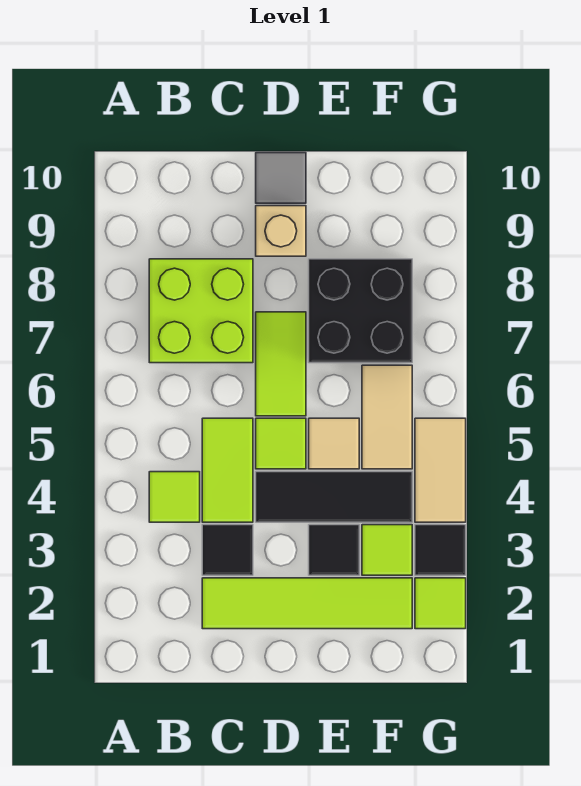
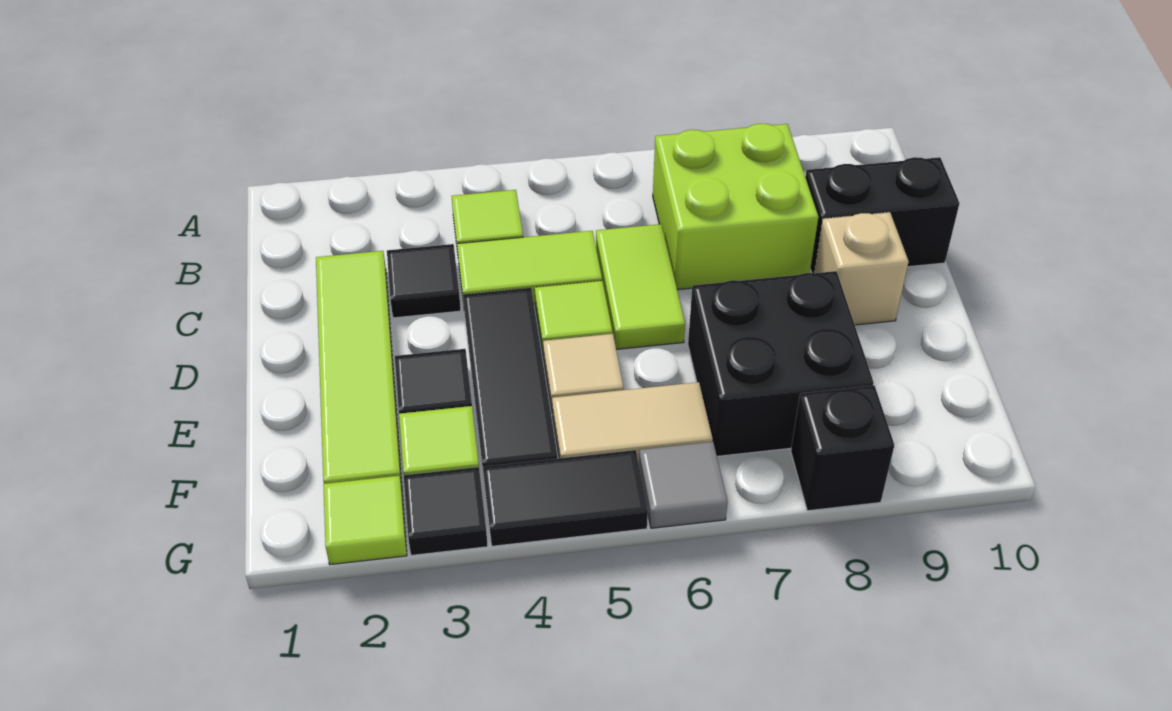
none -> black 1x2 brick [805,157,960,273]
lime 1x2 tile [256,312,306,416] -> lime 1x2 tile turned to [596,224,685,349]
grey 1x1 tile [256,153,306,203] -> grey 1x1 tile moved to [639,442,728,528]
tan 1x2 tile [415,418,466,522] -> black 1x2 tile [483,450,648,546]
none -> black 1x1 brick [791,385,894,511]

